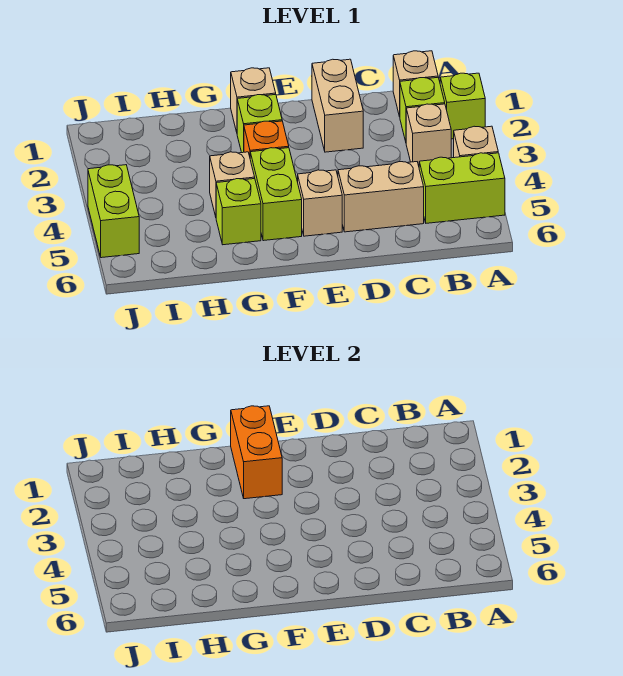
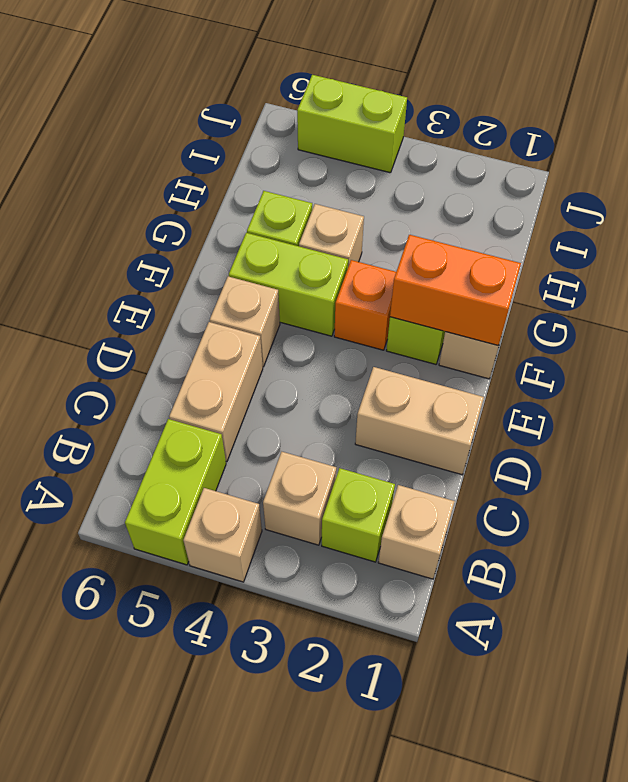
lime 1x1 brick [440,73,485,139] -> none

